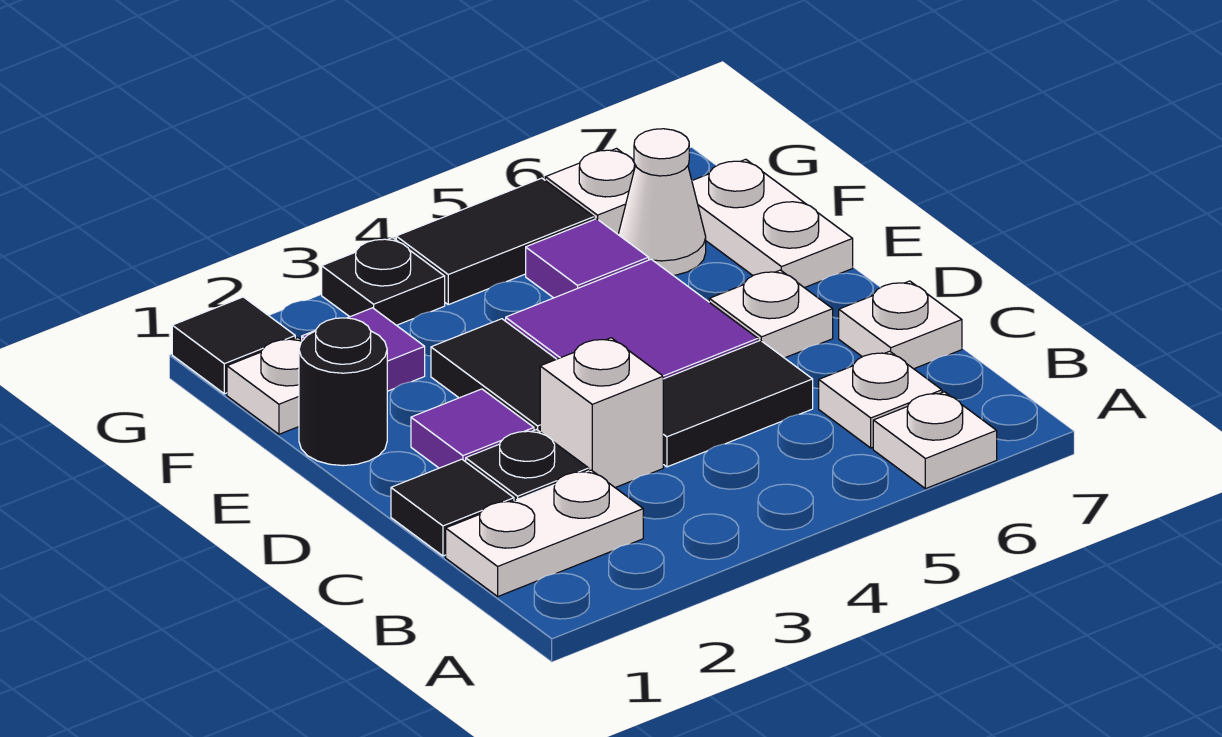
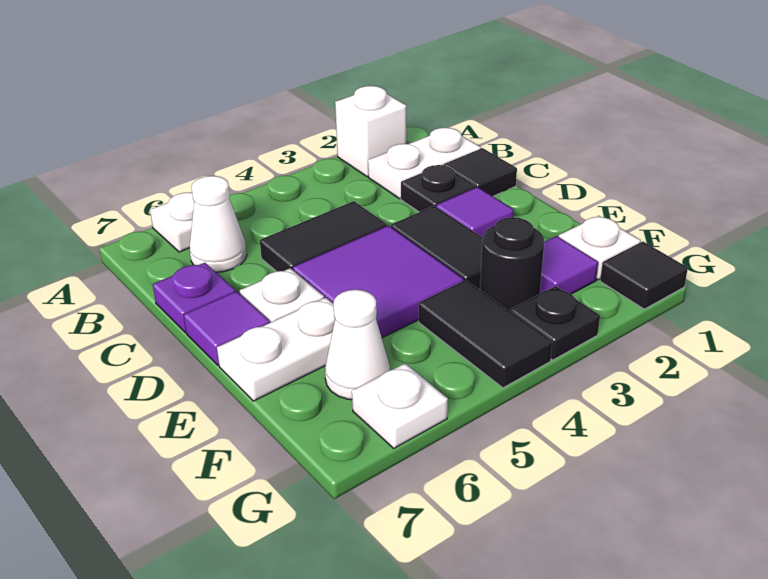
white 1x1 plate [819,351,942,448] -> white 1x1 cone [190,176,247,272]
white 1x1 brick [540,338,663,488] -> white 1x1 brick moved to [335,86,407,177]
white 1x1 plate [839,281,962,369] -> purple 1x1 plate [153,263,236,332]
black 1x1 round brick [299,318,387,466] -> black 1x1 round brick moved to [480,217,544,312]
white 1x2 plate [692,159,853,288] -> white 1x2 plate turned to [217,298,335,401]
purple 1x1 tile [526,219,649,298] -> purple 1x1 tile moved to [184,291,270,365]
black 1x2 tile [396,178,594,305] -> black 1x2 tile turned to [419,280,552,388]

